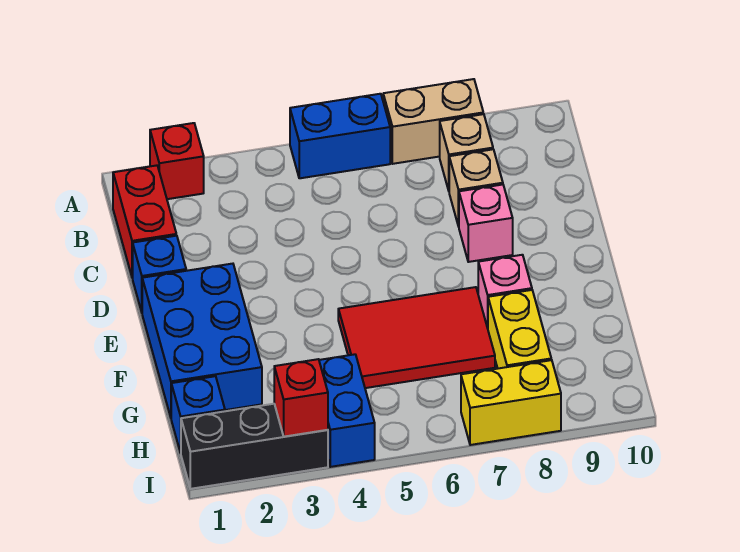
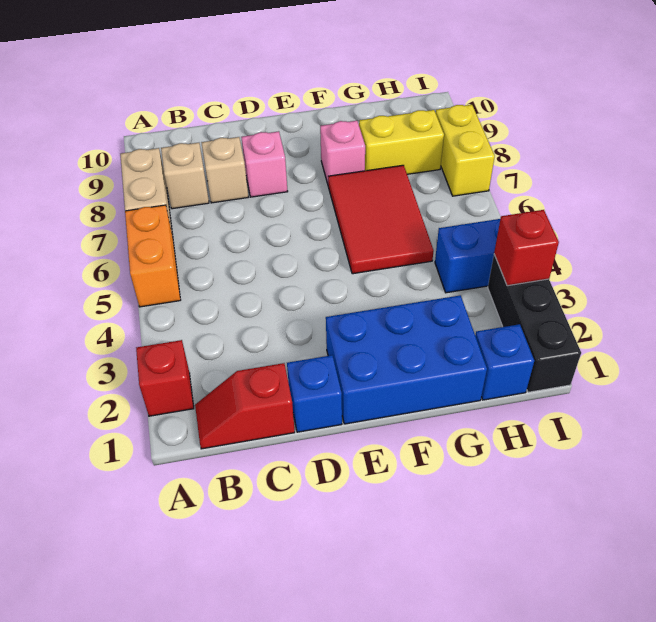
blue 1x2 brick [290,94,390,178] -> orange 1x2 brick [125,205,180,307]
red 1x2 brick [113,165,176,278] -> red 1x2 slope [195,363,295,449]

